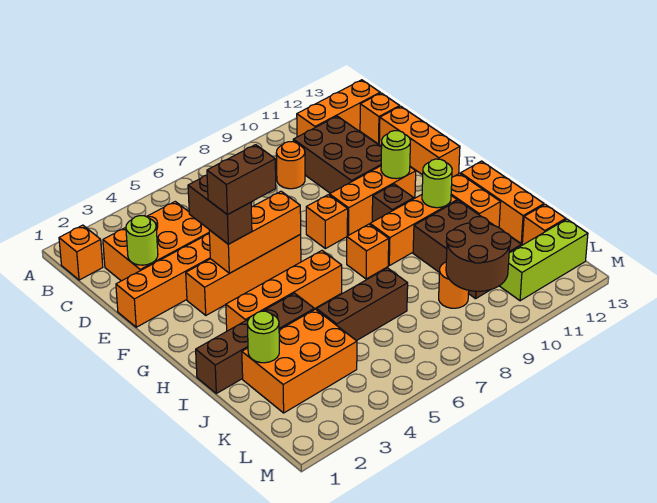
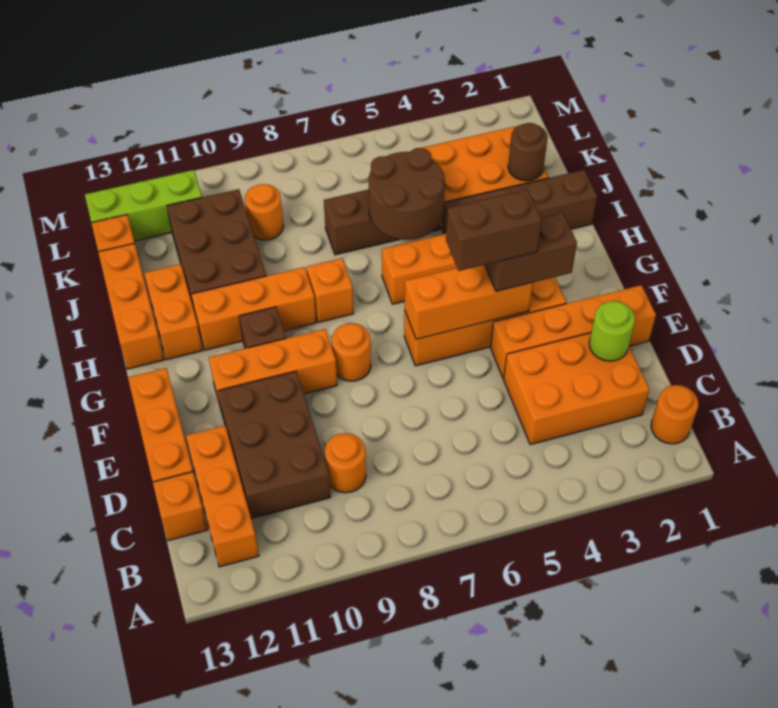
orange 1x1 brick [59,225,103,280] -> orange 1x1 round brick [651,385,698,444]
orange 1x3 brick [297,80,380,137] -> orange 1x3 brick turned to [186,426,259,567]
brown 1x2 brick [188,175,252,244] -> brown 1x2 brick turned to [485,213,577,292]
orange 1x1 brick [306,195,348,249] -> orange 1x1 round brick [332,323,371,381]
lime 1x1 round brick [381,131,410,179] -> none
lime 1x1 round brick [422,159,452,208] -> none
lime 1x1 round brick [247,311,279,363] -> brown 1x1 round brick [508,123,548,181]
brown 2x2 round brick [446,217,511,291] -> brown 2x2 round brick moved to [369,148,445,240]

